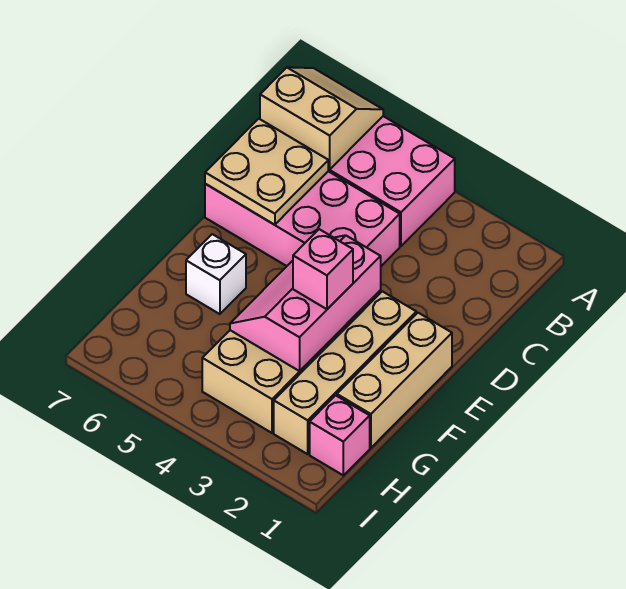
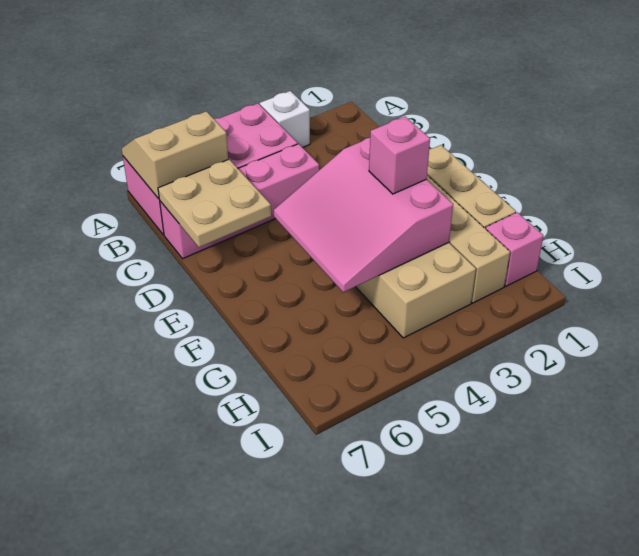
pink 2x4 brick [205,171,400,266] -> pink 1x4 brick [160,144,319,259]
pink 2x3 slope [230,235,381,371] -> pink 3x3 slope [274,138,453,292]
white 1x1 brick [186,234,246,314] -> white 1x1 brick moved to [260,91,310,148]

